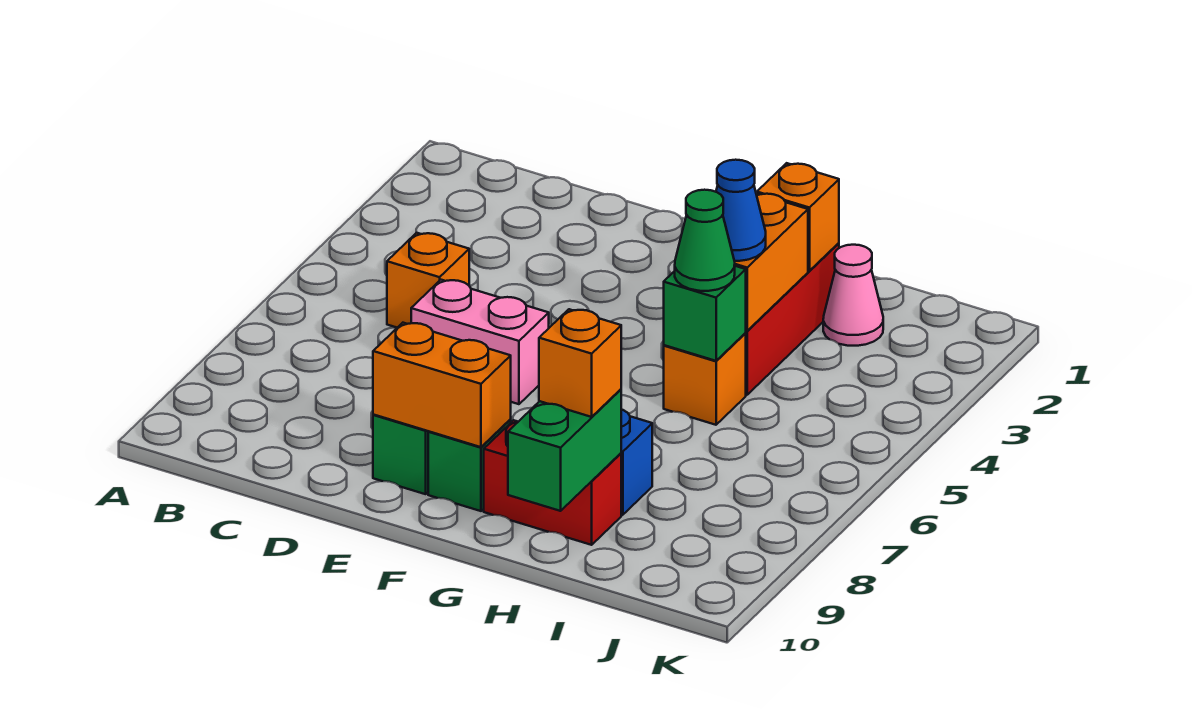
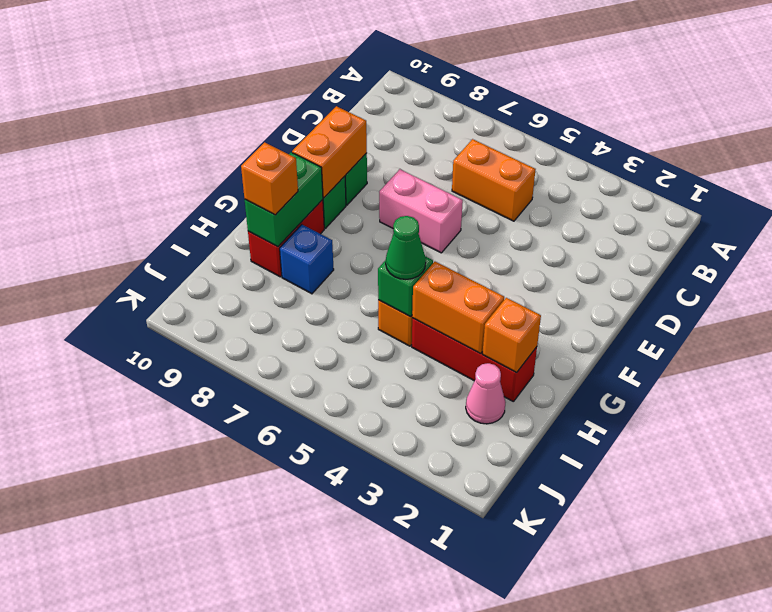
orange 1x1 brick [387,233,469,327] -> orange 1x2 brick [452,139,536,221]
pink 1x2 brick [411,280,549,404] -> pink 1x2 brick turned to [379,169,463,253]
blue 1x1 cone [716,160,766,261] -> none
green 1x2 brick [508,389,621,511] -> green 1x2 brick turned to [245,152,323,247]

